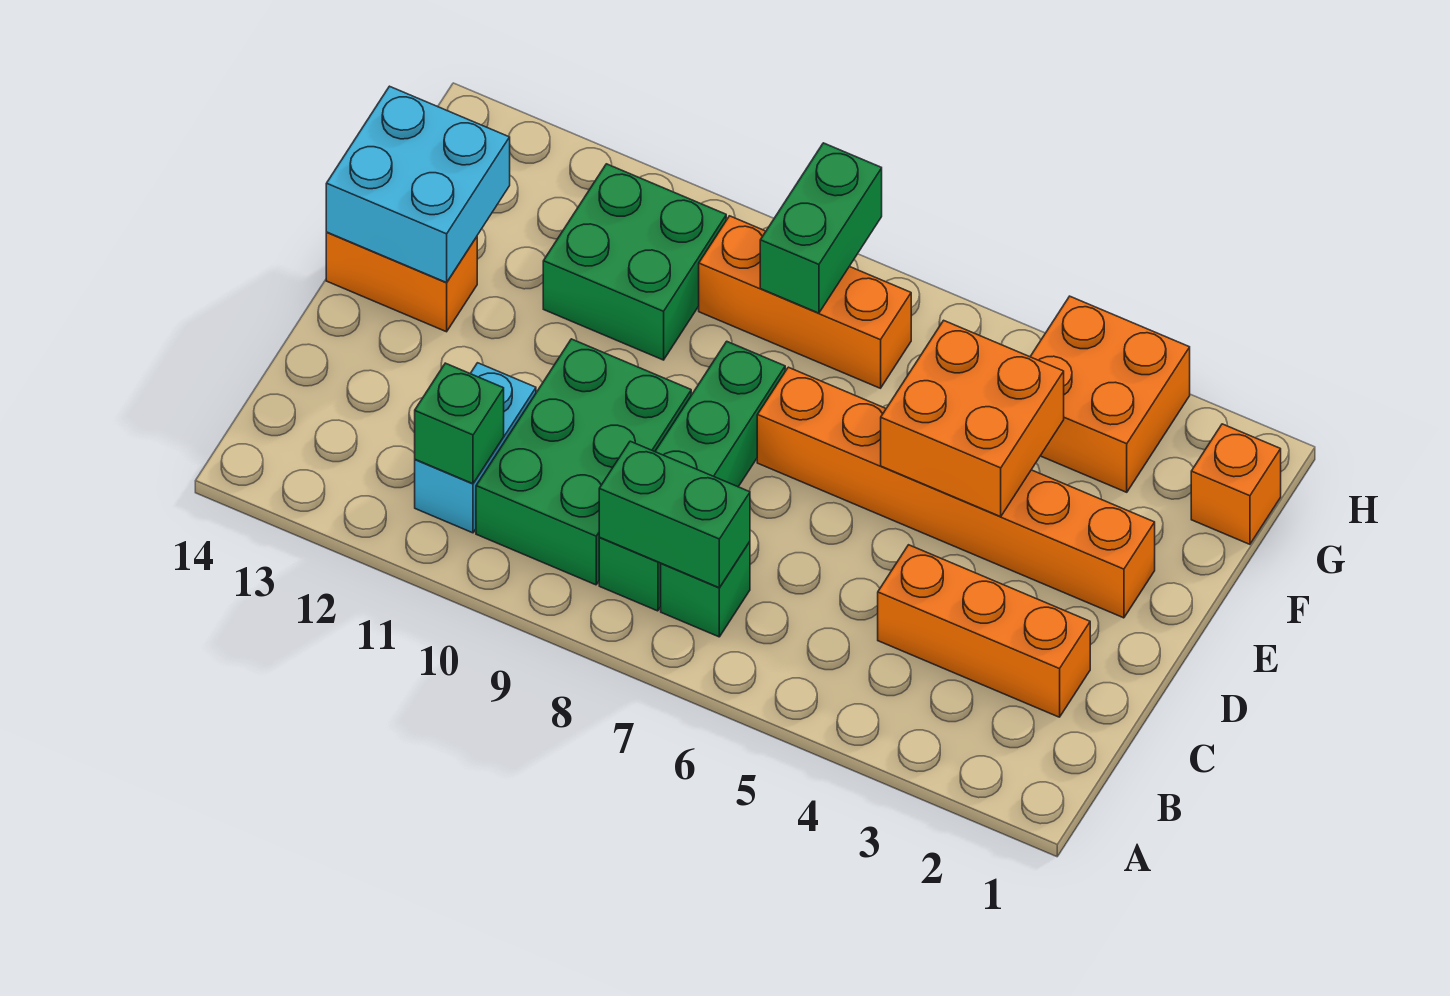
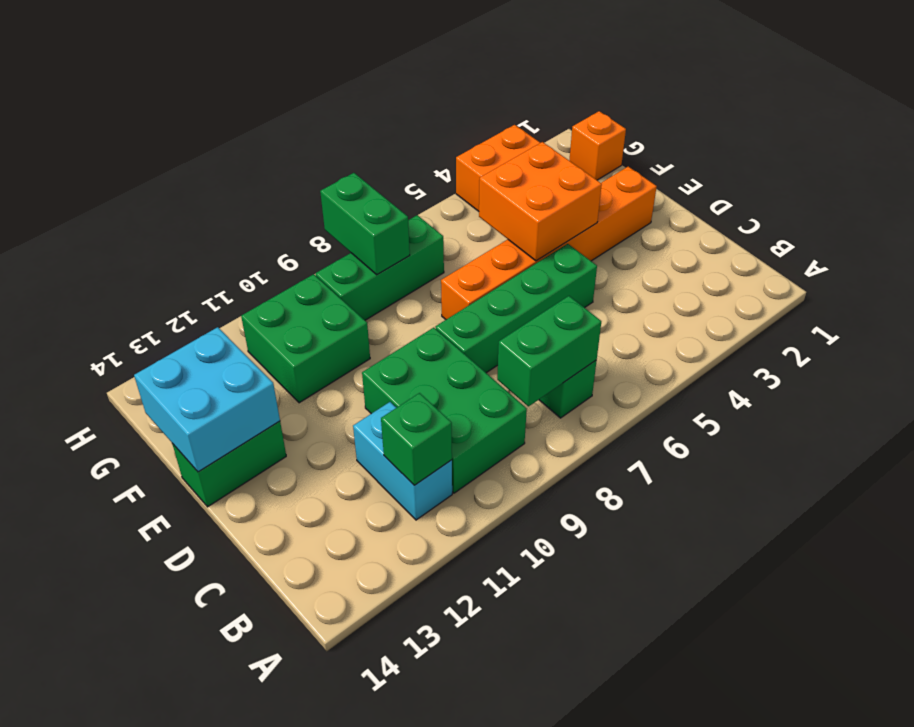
green 1x4 brick [599,341,785,611] -> green 1x4 brick turned to [436,244,597,373]
orange 1x3 brick [878,545,1090,717] -> none
orange 1x2 brick [326,232,477,332] -> green 1x2 brick [172,421,286,507]
orange 1x3 brick [699,216,911,388] -> green 1x3 brick [315,215,444,320]

